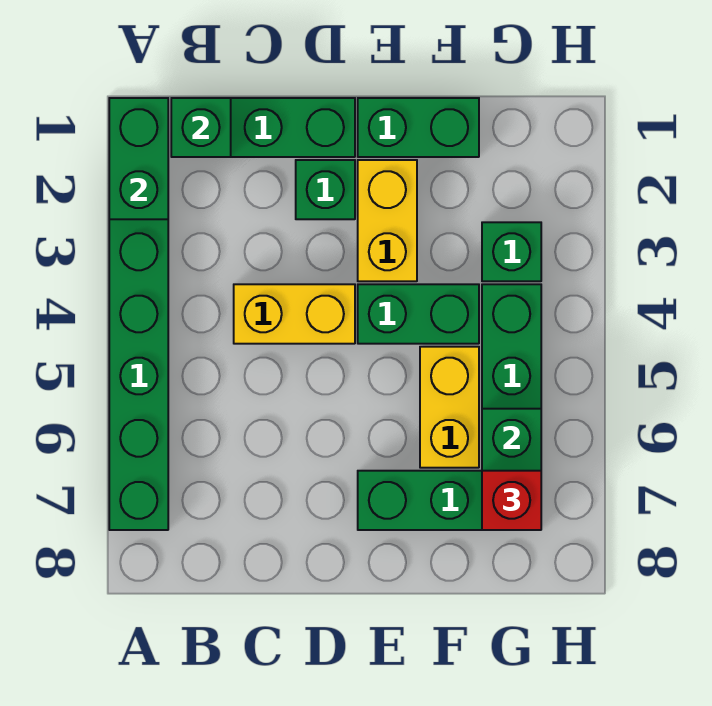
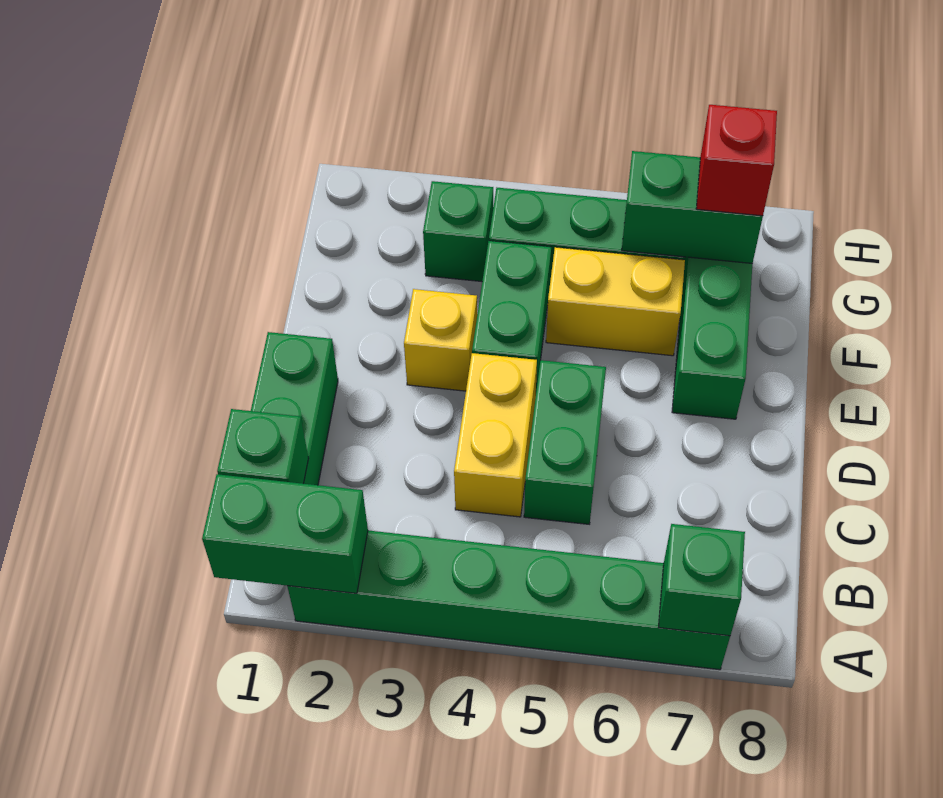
green 1x1 brick [296,160,355,219] -> green 1x1 brick moved to [659,524,745,636]
green 1x2 brick [358,98,479,157] -> green 1x2 brick moved to [524,360,606,524]
yellow 1x2 brick [358,160,417,281] -> yellow 1x1 brick [404,289,477,391]

